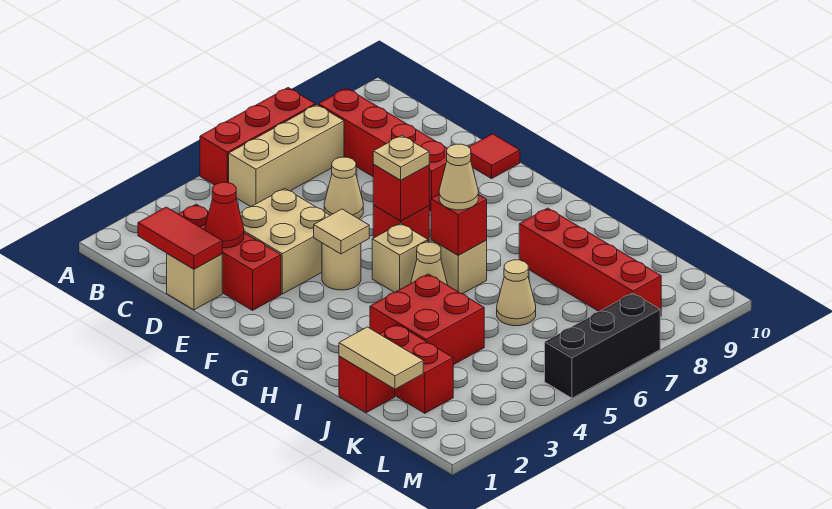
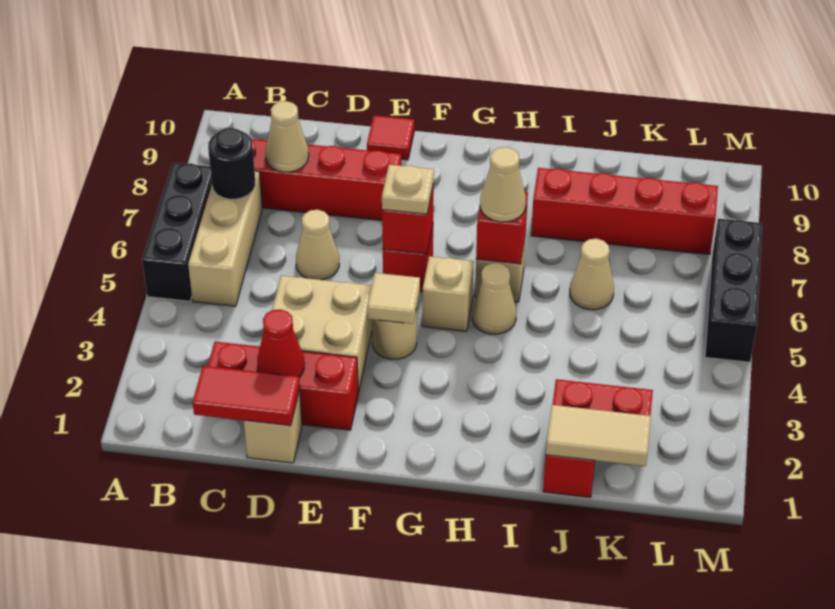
red 1x3 brick [200,88,315,185] -> black 1x3 brick [142,163,212,301]
none -> black 1x1 round brick [208,128,255,199]
none -> tan 1x1 cone [265,101,309,172]
red 2x2 brick [370,274,484,365] -> none

